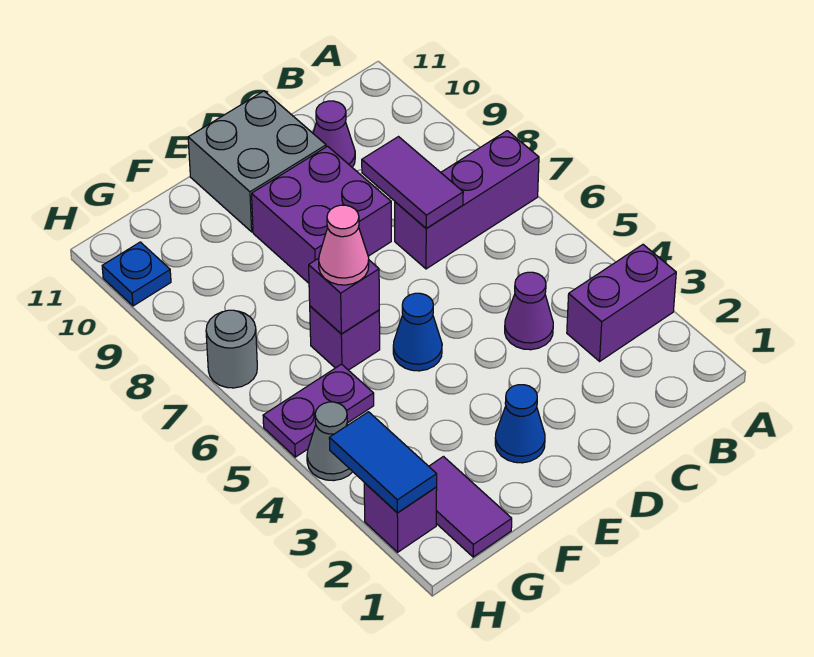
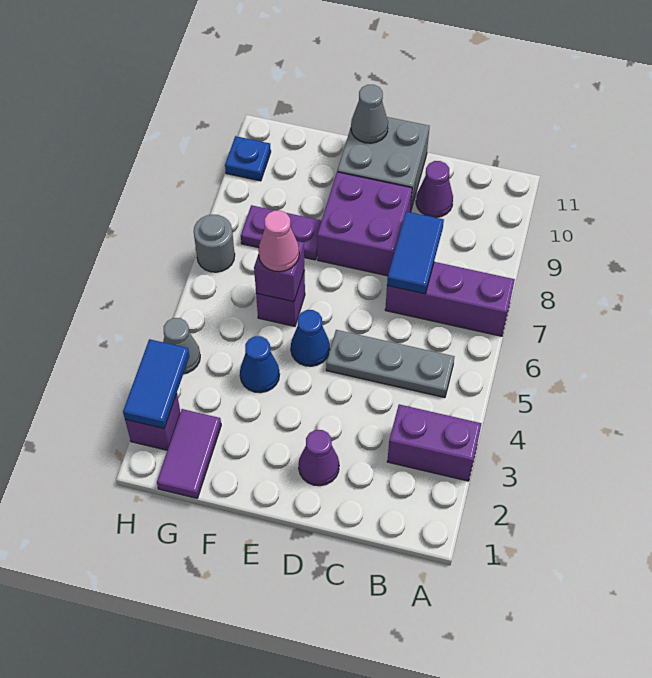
none -> grey 1x3 plate [326,330,454,398]
purple 1x1 cone [505,272,553,350] -> purple 1x1 cone moved to [299,430,339,486]
purple 1x2 tile [362,137,463,228] -> blue 1x2 tile [387,211,444,294]
blue 1x1 cone [495,385,545,463] -> blue 1x1 cone moved to [240,336,279,393]
none -> grey 1x1 cone [351,85,388,143]
purple 1x2 plate [263,364,374,457] -> purple 1x2 plate moved to [241,205,322,260]

